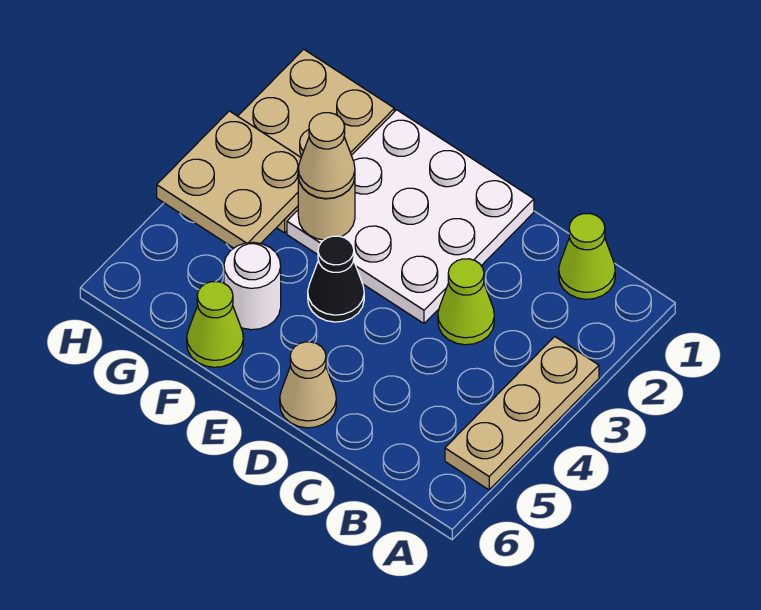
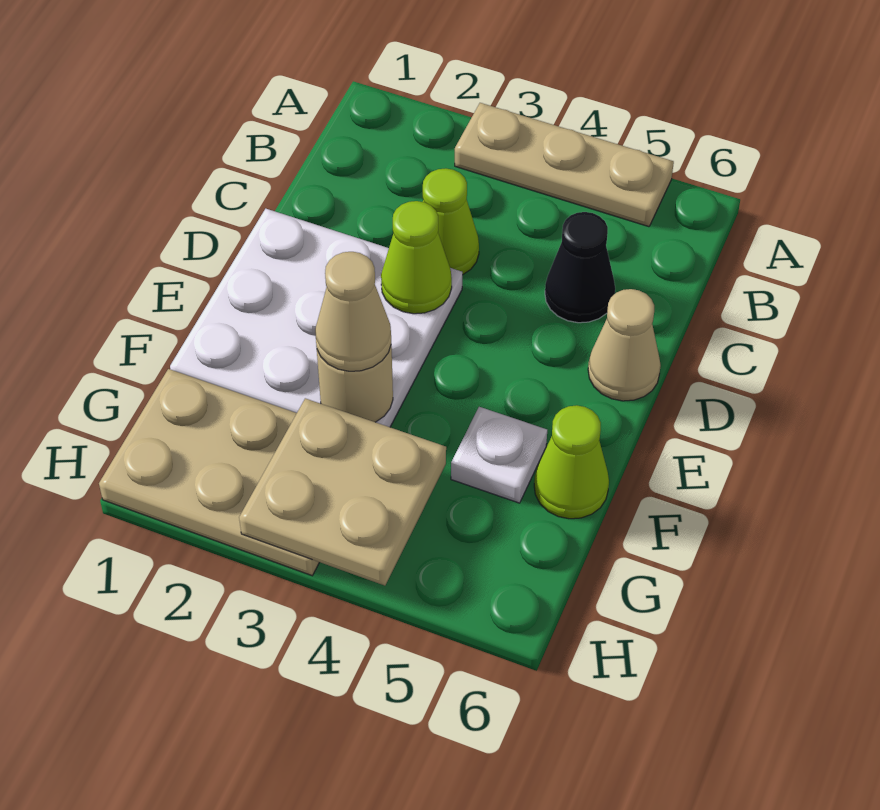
lime 1x1 cone [559,213,615,299] -> lime 1x1 cone moved to [381,201,452,314]
black 1x1 cone [308,236,364,322] -> black 1x1 cone moved to [545,212,615,323]
white 1x1 round brick [224,242,281,330] -> white 1x1 plate [451,407,547,503]

